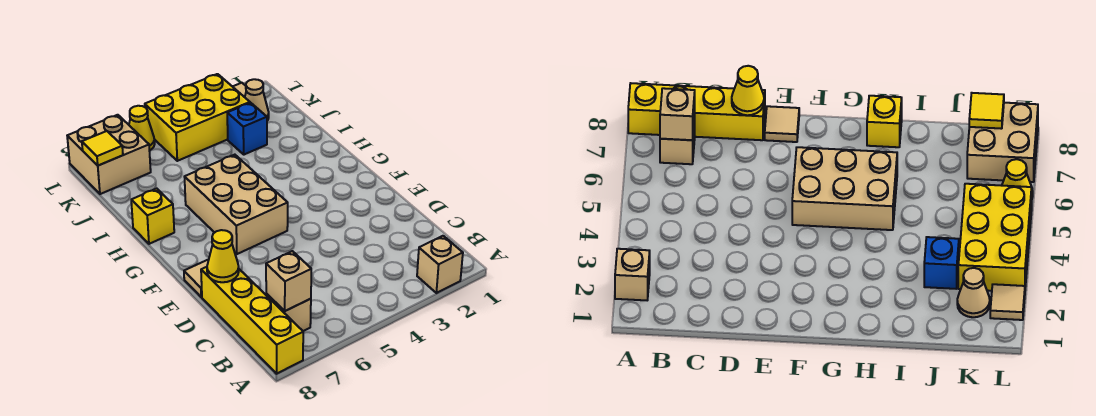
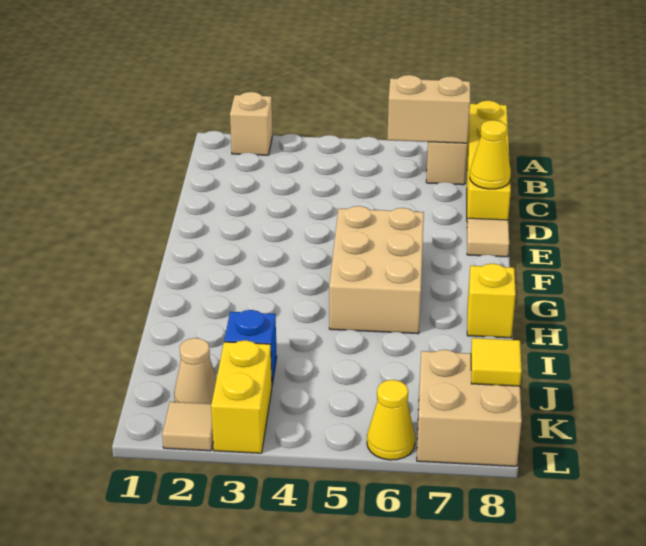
tan 1x1 brick [266,251,311,311] -> tan 1x2 brick [387,75,470,143]
yellow 2x3 brick [145,74,250,161] -> yellow 1x2 brick [211,340,272,453]

